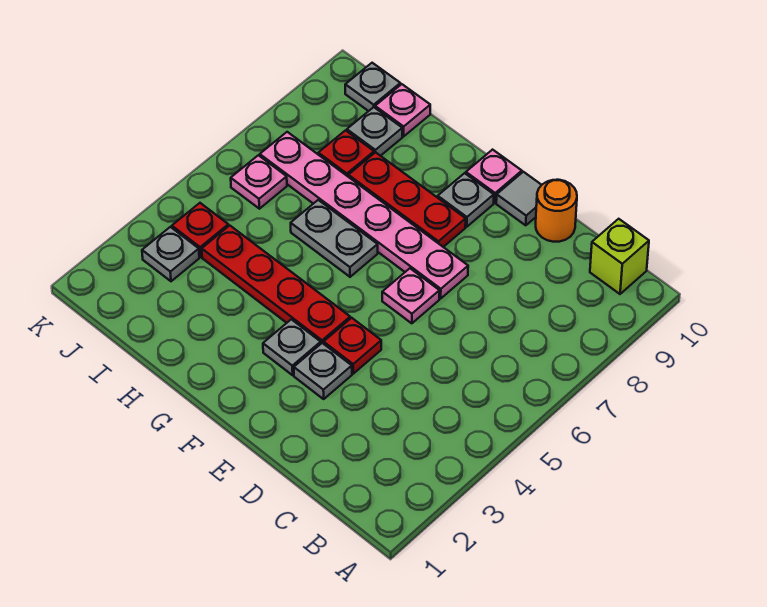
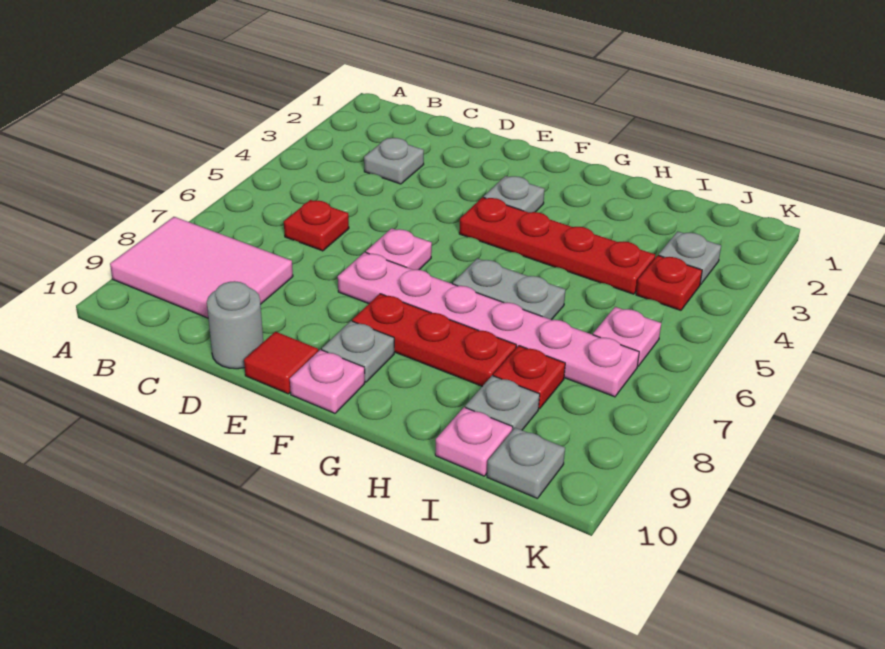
none -> pink 2x3 tile [110,217,293,318]
lime 1x1 brick [590,219,649,294] -> none
orange 1x1 round brick [536,180,577,242] -> grey 1x1 round brick [207,281,263,369]
grey 1x1 plate [294,343,352,399] -> grey 1x1 plate moved to [364,138,424,184]
red 1x1 plate [324,318,381,374] -> red 1x1 plate moved to [284,200,349,251]
grey 1x1 tile [496,172,541,225] -> red 1x1 tile [244,332,318,394]

